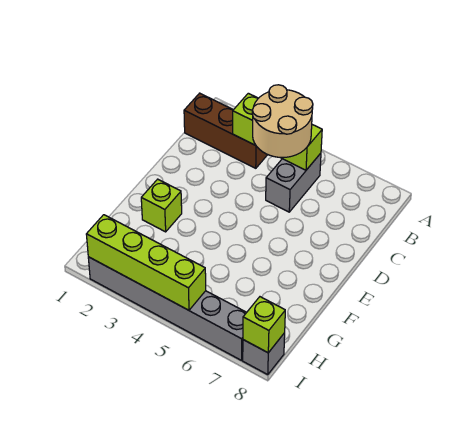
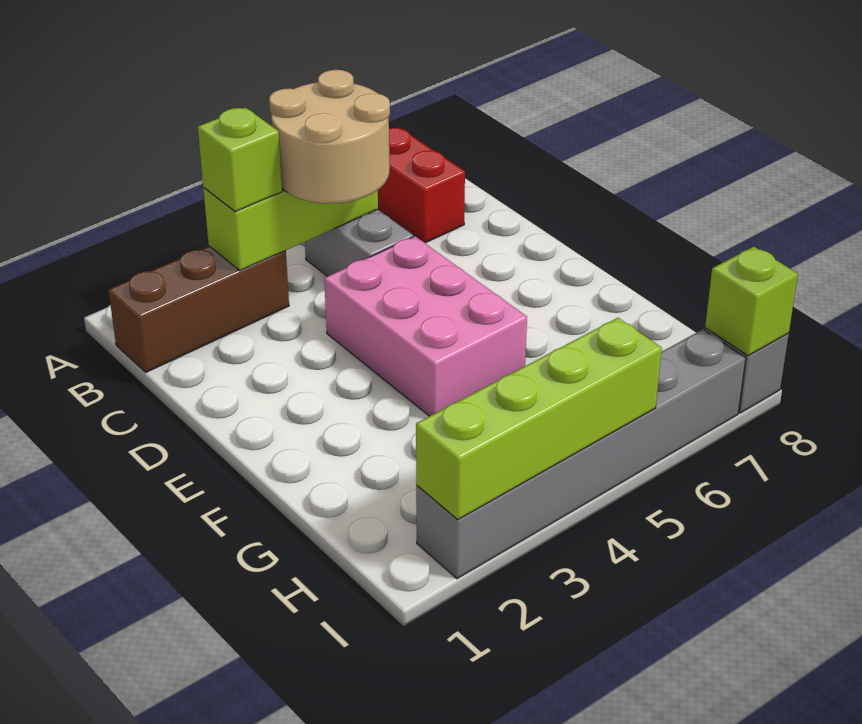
none -> red 1x2 brick [378,127,465,243]
none -> pink 2x3 brick [324,236,527,416]
lime 1x1 brick [141,179,182,232] -> lime 1x1 brick moved to [198,108,282,212]

